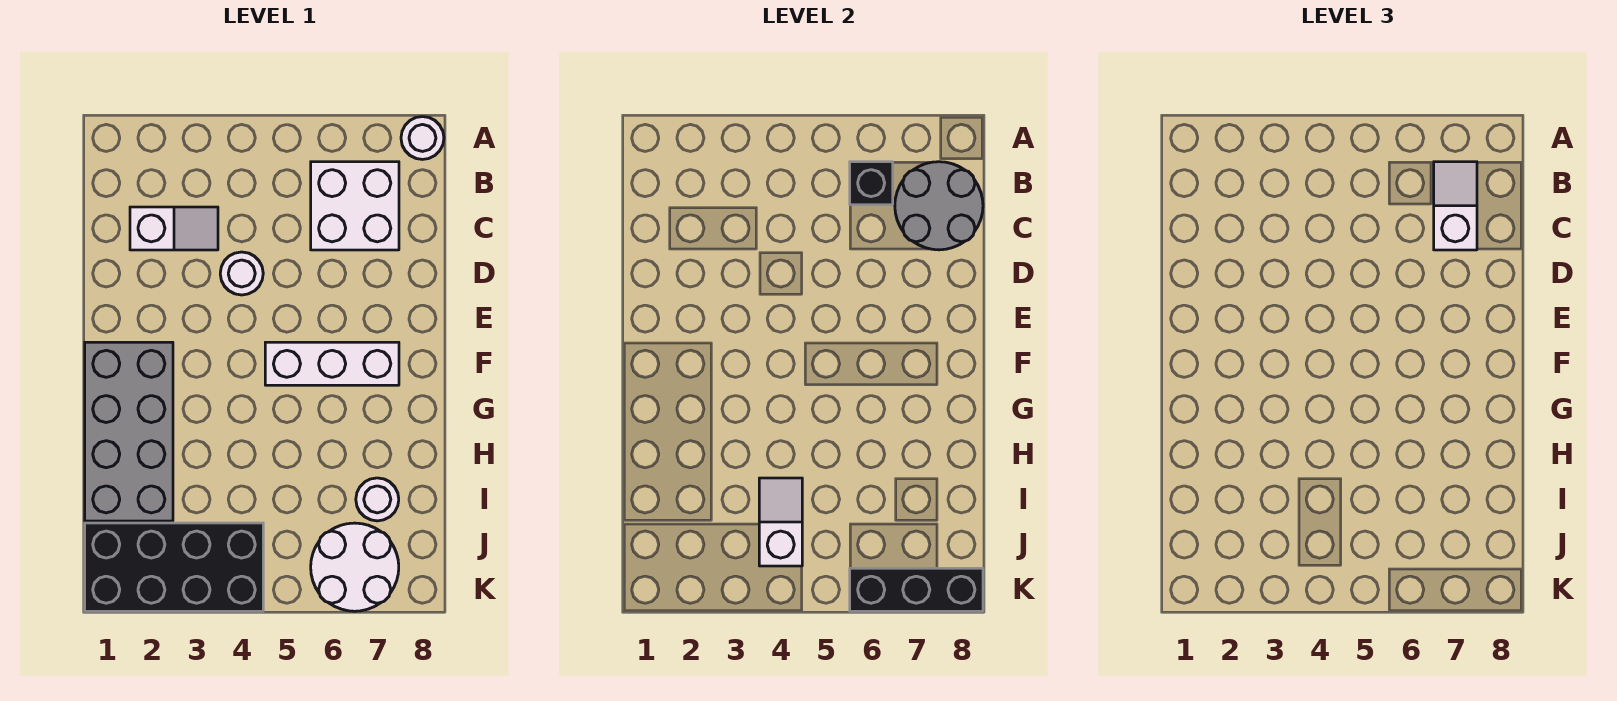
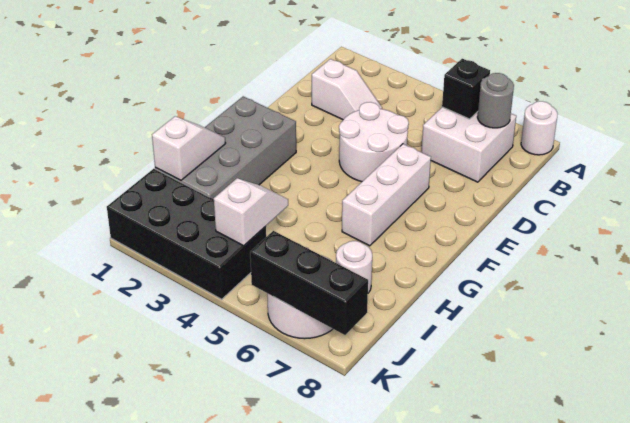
grey 2x2 round brick [895,162,983,250] -> grey 1x1 round brick [477,73,514,128]
white 1x2 slope [1434,162,1477,250] -> white 1x2 slope moved to [152,117,226,180]
white 1x1 round brick [220,252,263,295] -> white 2x2 round brick [339,102,409,182]
white 1x3 brick [265,342,399,385] -> white 1x3 brick turned to [342,144,431,246]

